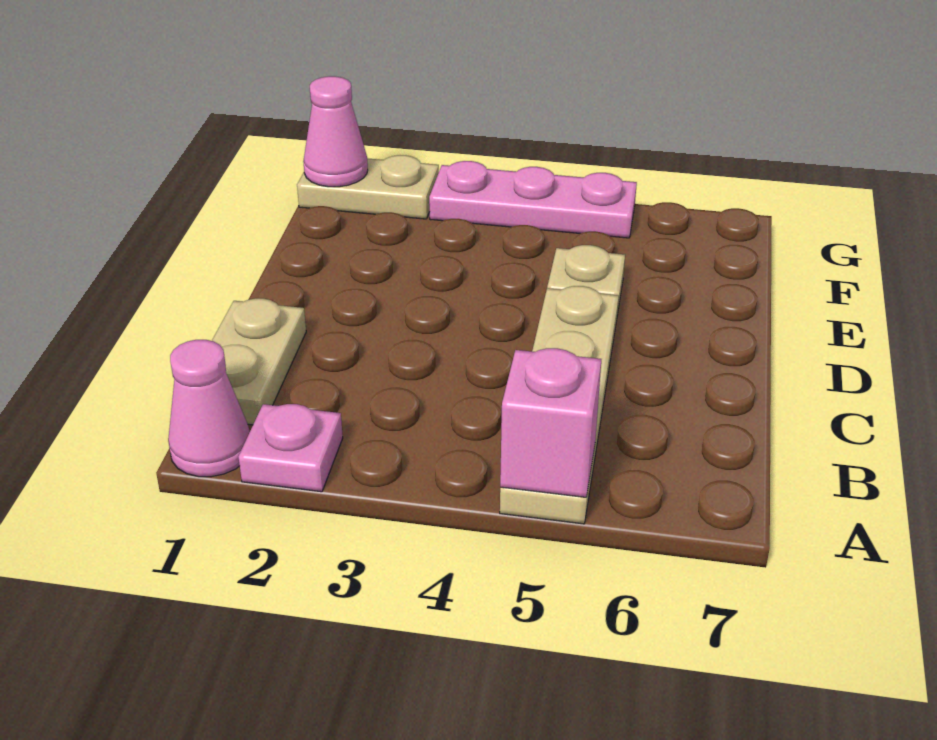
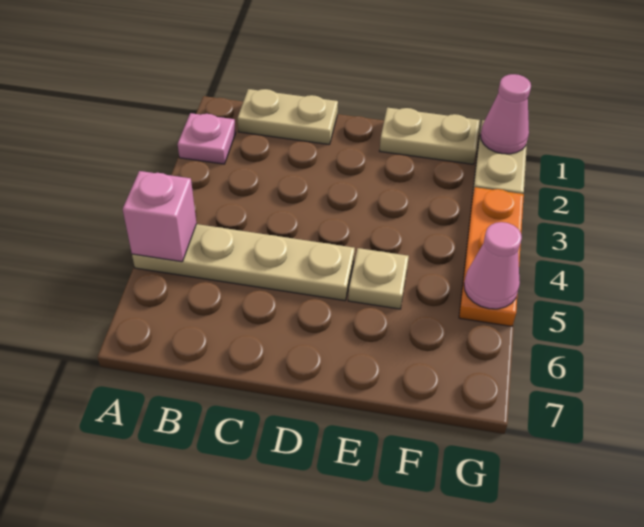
pink 1x1 cone [168,340,250,477] -> pink 1x1 cone moved to [464,222,522,309]
none -> tan 1x2 plate [380,108,480,164]
pink 1x3 plate [429,161,637,238] -> orange 1x3 plate [459,187,524,326]

